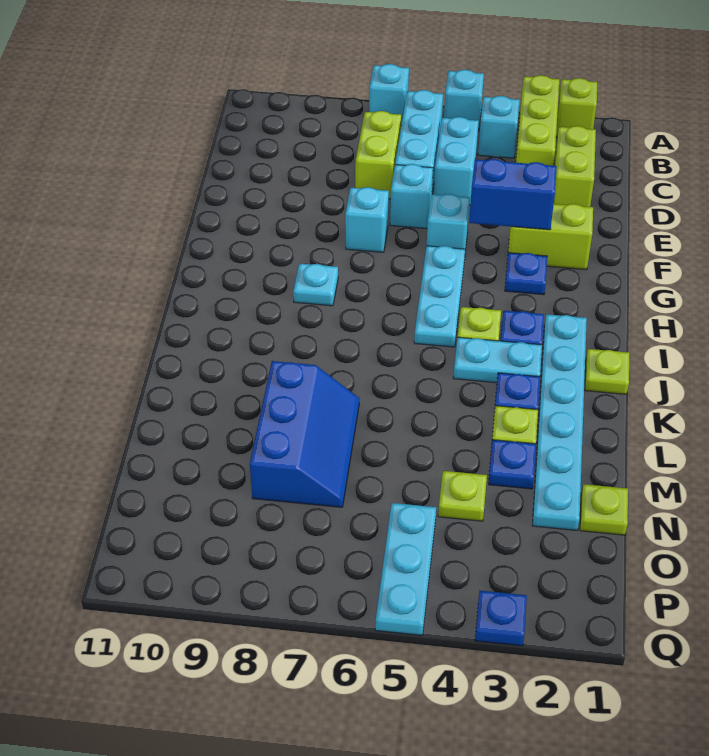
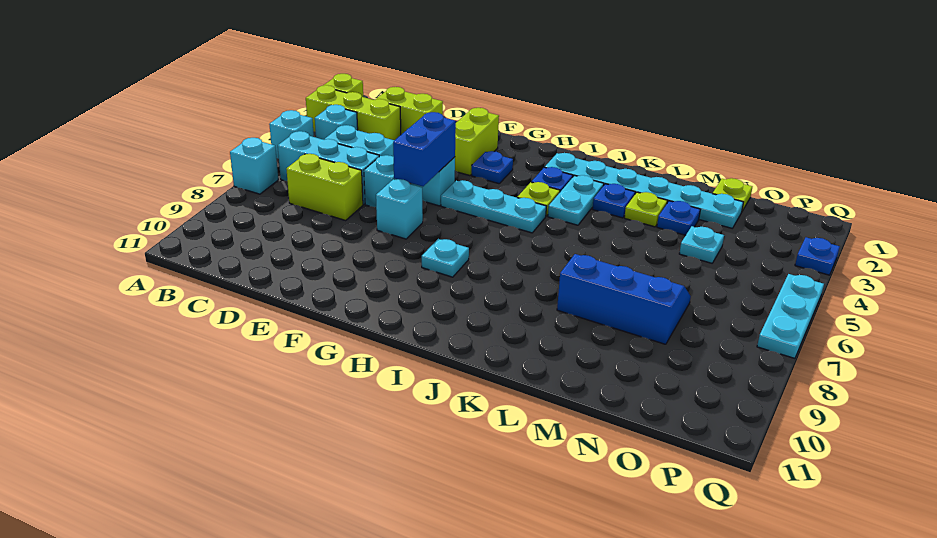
blue 1x2 brick [469,159,557,230] -> blue 1x2 brick moved to [393,112,456,186]
lime 1x1 plate [585,349,629,394] -> none
lime 1x1 plate [438,471,487,521] -> cyan 1x1 plate [679,226,724,263]
cyan 1x3 plate [375,503,436,635] -> cyan 1x3 plate turned to [757,274,824,358]

